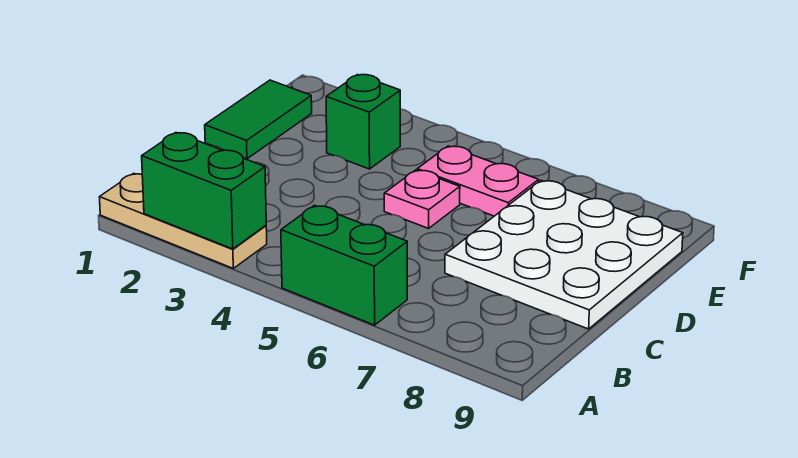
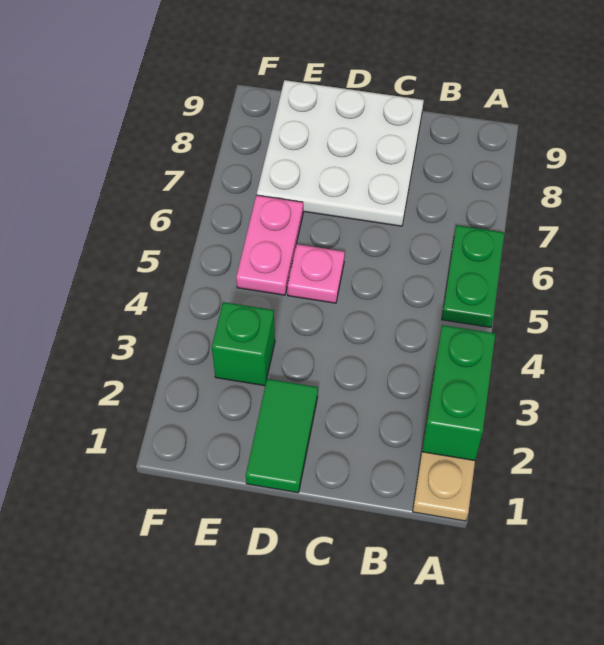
green 1x2 brick [281,205,407,325] -> green 1x2 plate [442,225,504,327]
green 1x2 tile [205,80,312,159] -> green 1x2 tile turned to [246,379,318,493]

